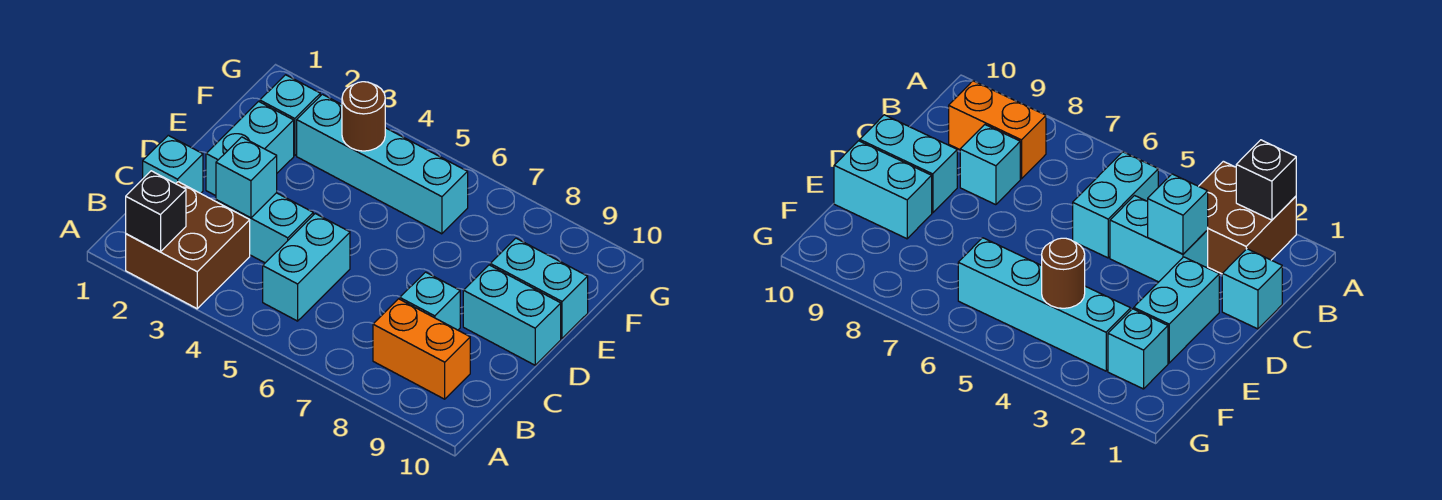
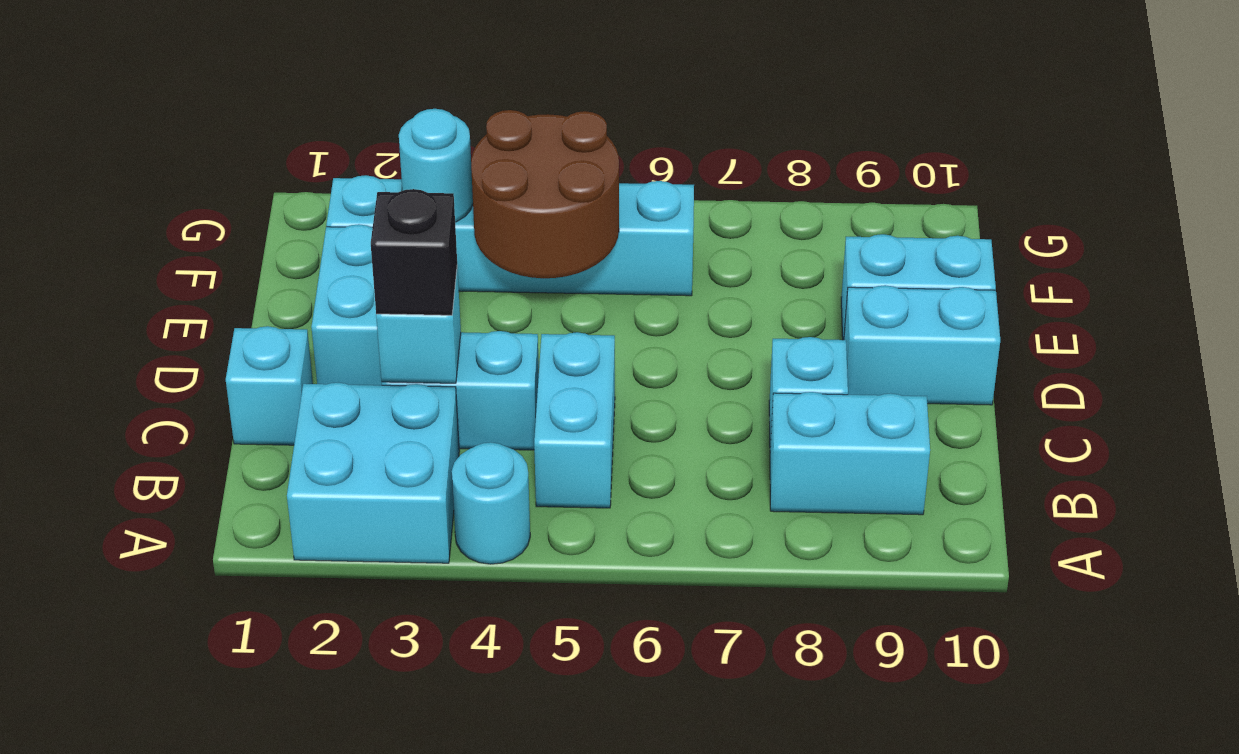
brown 2x2 brick [126,182,250,309] -> cyan 2x2 brick [287,383,459,563]
black 1x1 brick [126,171,186,252] -> black 1x1 brick moved to [371,189,457,315]
none -> cyan 1x1 round brick [452,442,530,564]
orange 1x2 brick [373,299,470,399] -> cyan 1x2 brick [770,392,930,515]
none -> cyan 1x1 round brick [399,109,473,222]
brown 1x1 round brick [342,82,385,151] -> brown 2x2 round brick [471,110,619,278]

